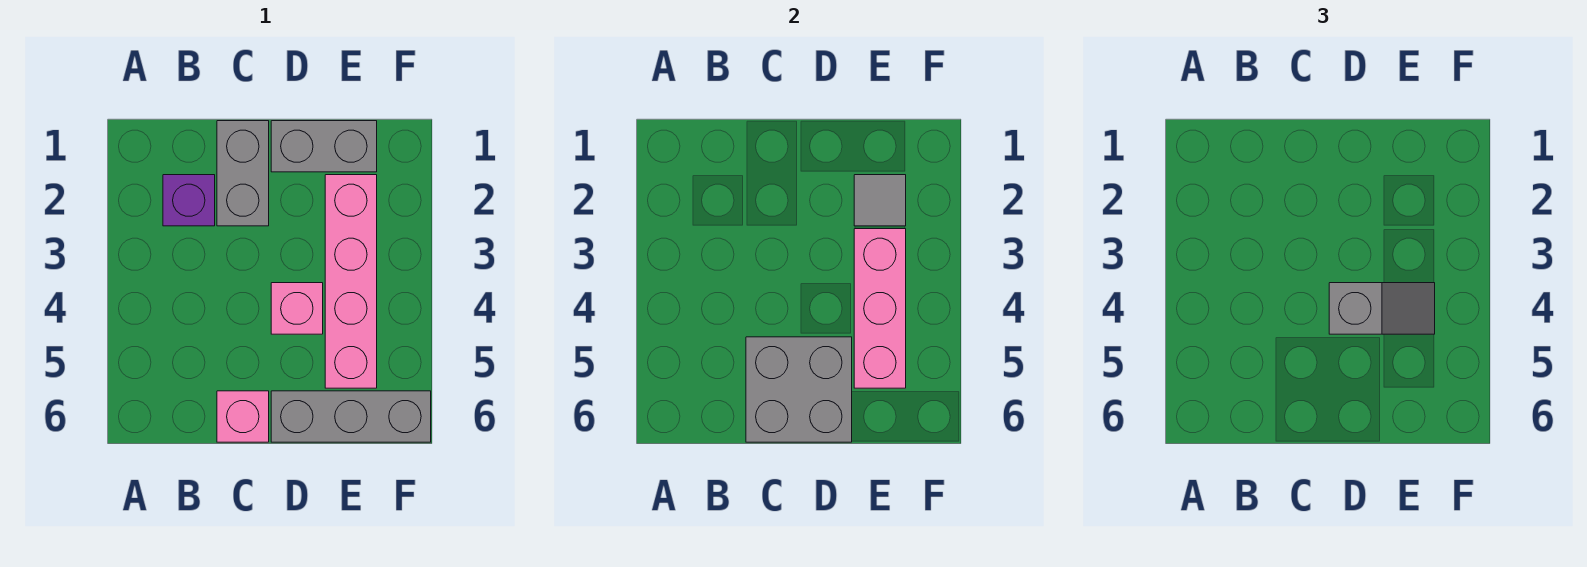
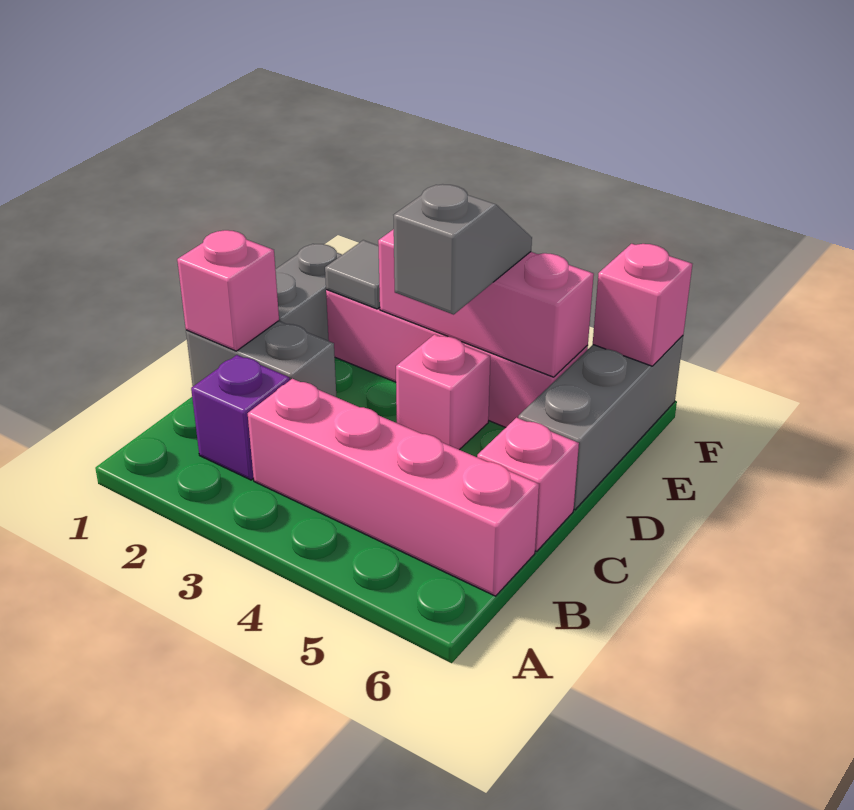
none -> pink 1x4 brick [248,379,539,596]
none -> pink 1x1 brick [177,230,279,351]
grey 2x2 brick [746,337,852,442] -> none
none -> pink 1x1 brick [593,244,692,366]

